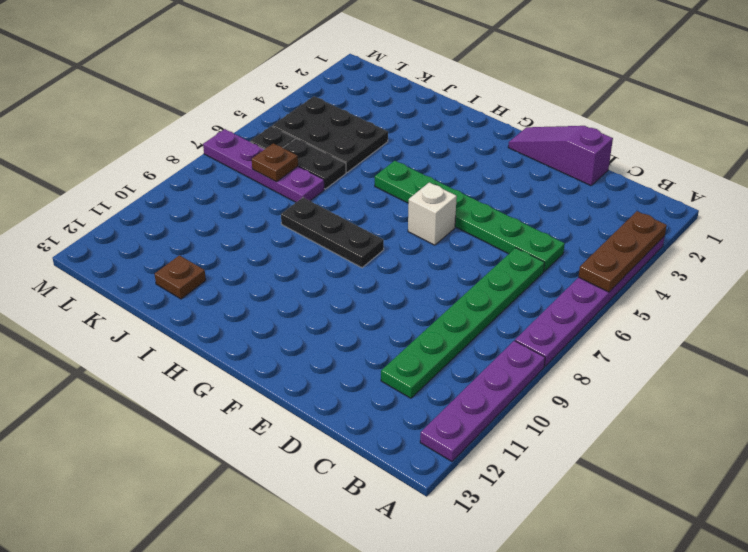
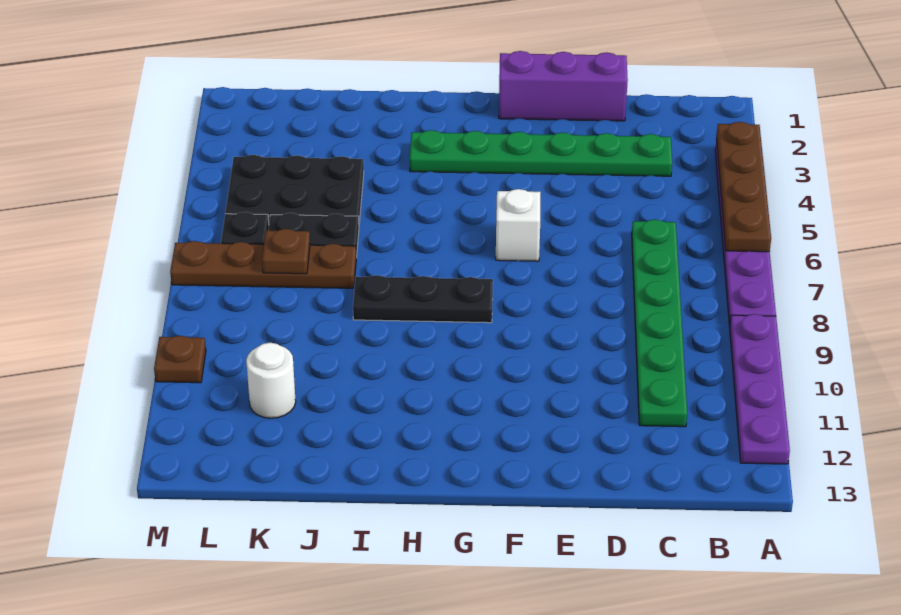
brown 1x3 plate [579,211,667,292] -> brown 1x4 plate [717,122,771,252]
green 1x6 plate [375,161,565,271] -> green 1x6 plate moved to [410,130,672,176]
purple 1x3 slope [508,126,613,186] -> purple 1x3 brick [499,51,628,121]
purple 1x4 plate [203,129,324,202] -> brown 1x4 plate [170,241,356,288]
brown 1x1 plate [155,255,206,299] -> brown 1x1 plate moved to [154,336,206,383]
none -> white 1x1 round brick [246,343,296,418]

